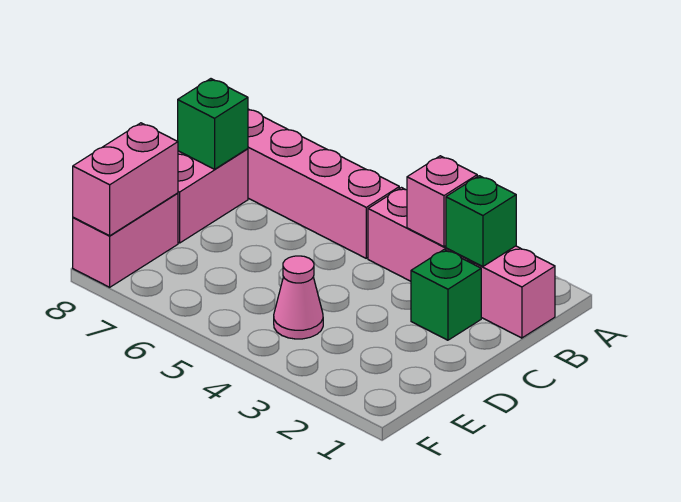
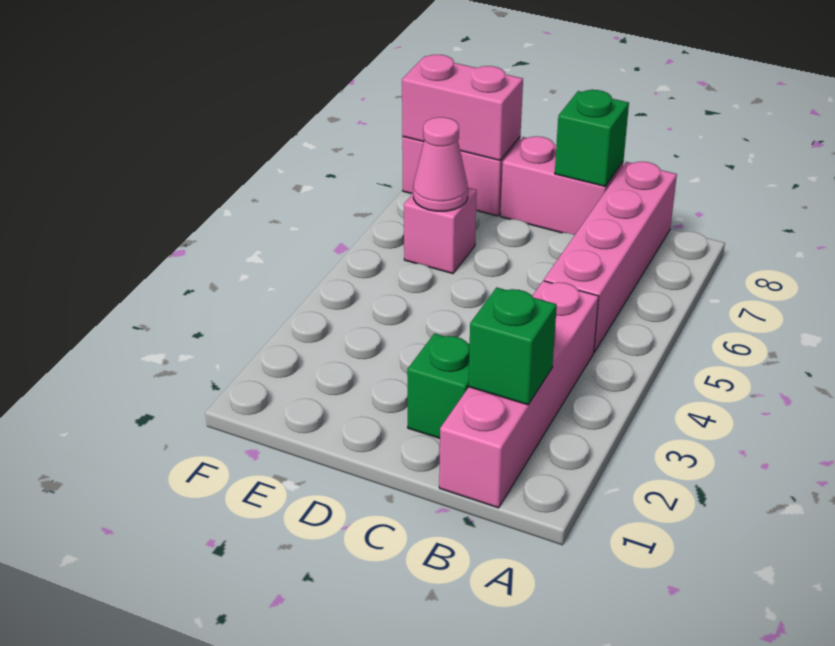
pink 1x1 brick [407,156,477,247] -> pink 1x1 brick moved to [404,188,477,274]
pink 1x1 cone [274,256,323,339] -> pink 1x1 cone moved to [413,117,468,211]

